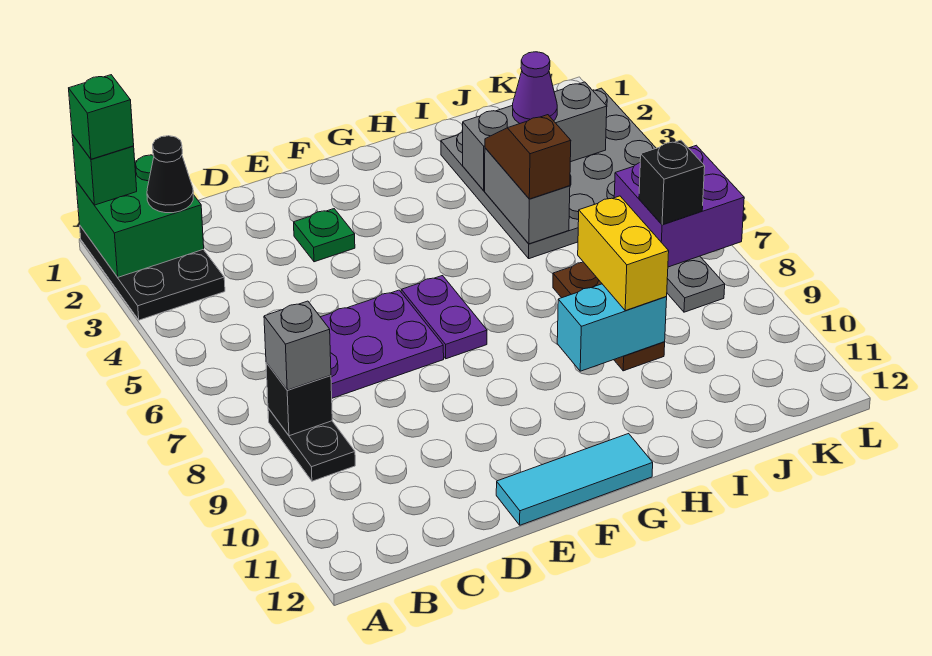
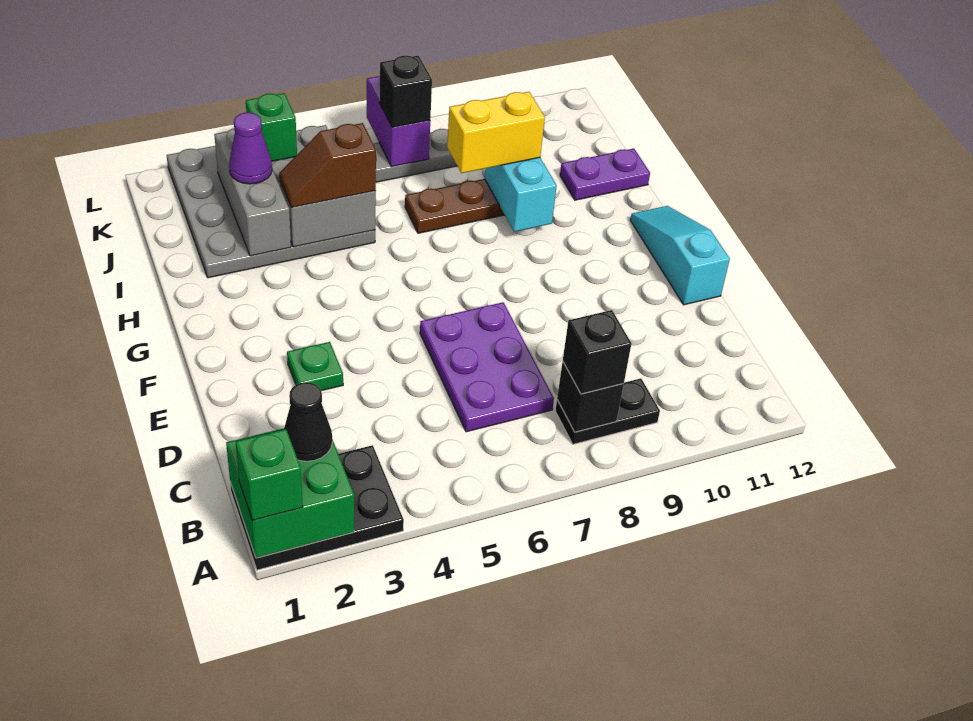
green 1x1 brick [69,75,134,159] -> green 1x1 brick moved to [246,93,297,161]
grey 1x1 brick [264,301,331,390] -> black 1x1 brick [563,310,631,394]
cyan 1x3 tile [496,434,653,525] -> cyan 1x3 slope [630,206,730,305]
purple 1x2 plate [401,276,487,359] -> purple 1x2 plate moved to [560,149,650,200]
purple 2x2 brick [614,145,744,267] -> purple 1x2 brick [367,76,430,167]

